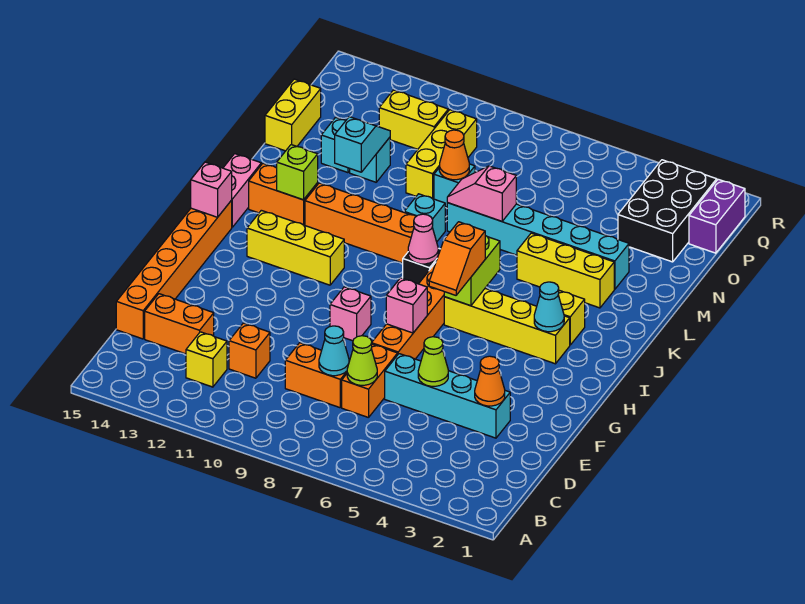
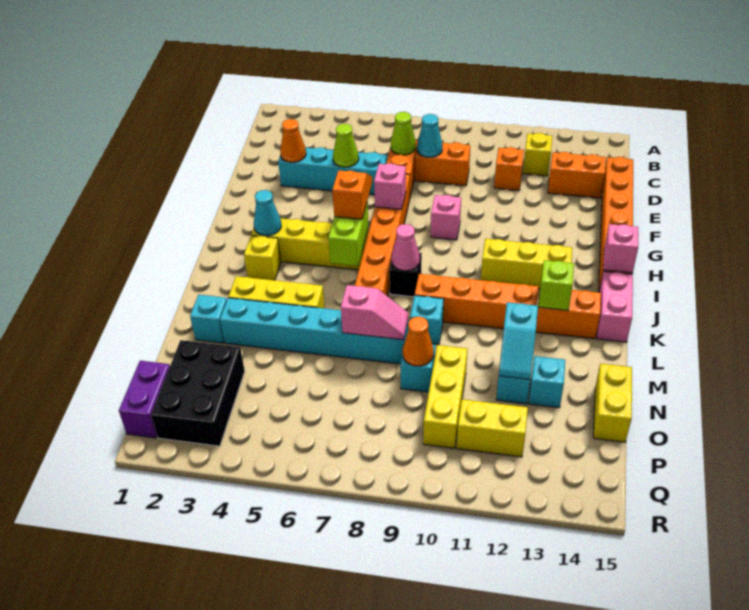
none -> cyan 1x1 brick [190,295,227,343]

